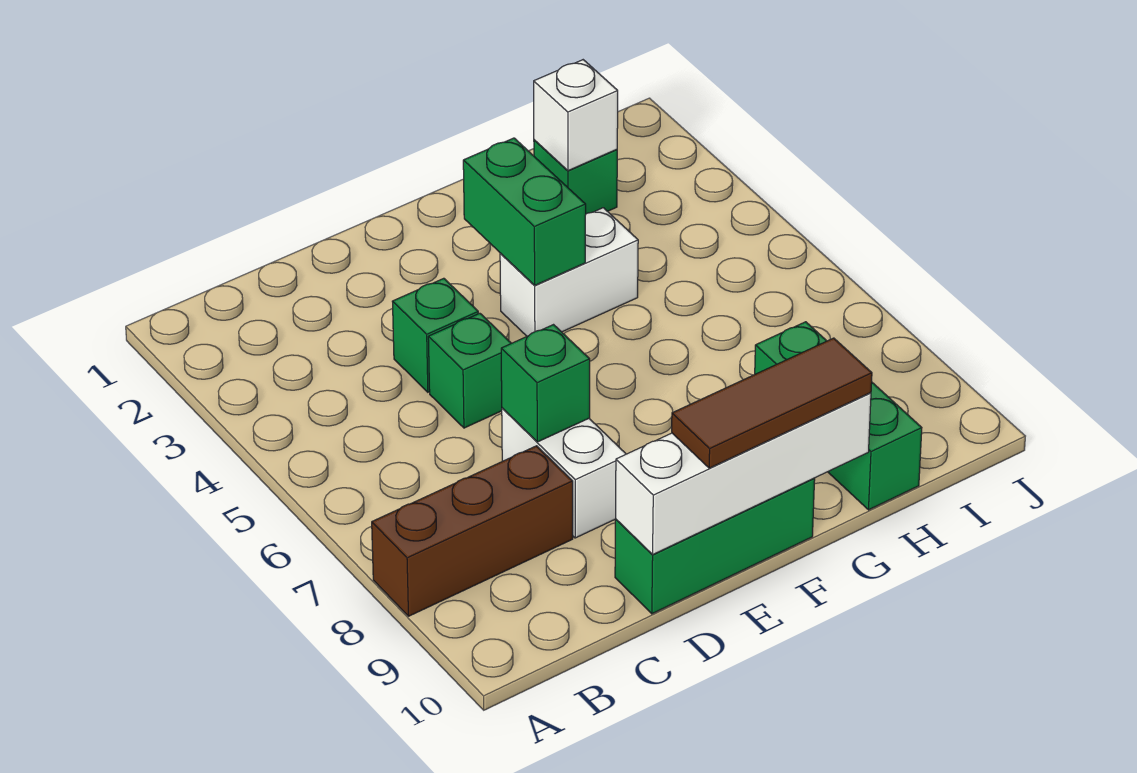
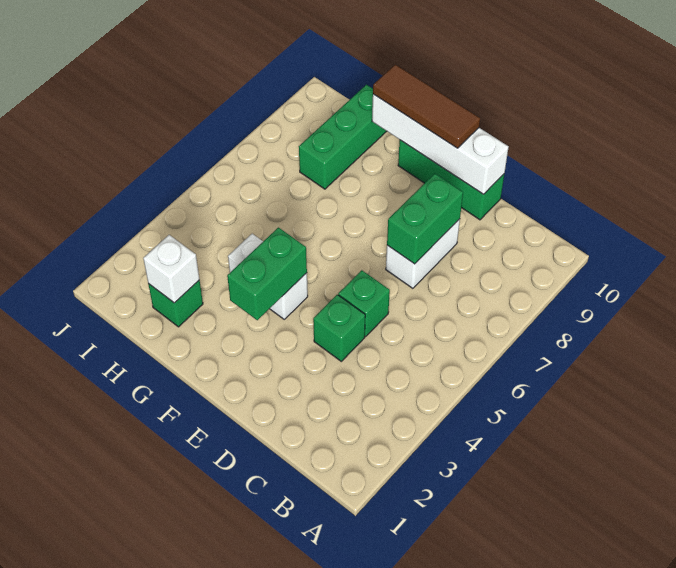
brown 1x3 brick [372,446,573,616] -> none
green 1x1 brick [501,325,590,442] -> green 1x2 brick [387,174,463,264]

